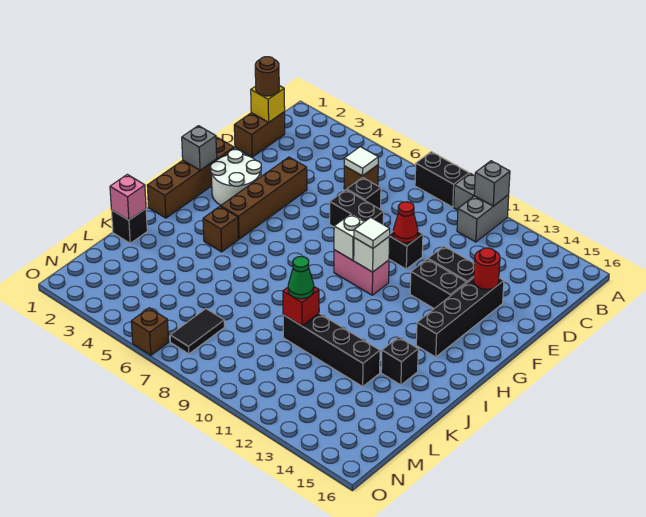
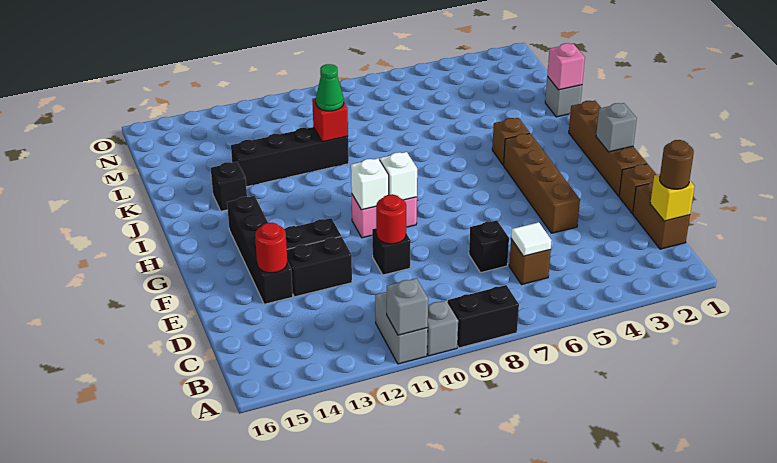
black 1x2 brick [330,190,384,227] -> none
red 1x1 cone [393,202,418,243] -> red 1x1 round brick [376,194,406,244]
white 2x2 round brick [211,150,261,205] -> none
white 1x1 tile [354,217,390,248] -> none
black 1x1 brick [111,209,147,243] -> grey 1x1 brick [545,77,582,117]
black 1x2 tile [170,309,225,354] -> none
brown 1x1 brick [131,308,169,355] -> brown 1x1 brick moved to [619,164,657,214]

